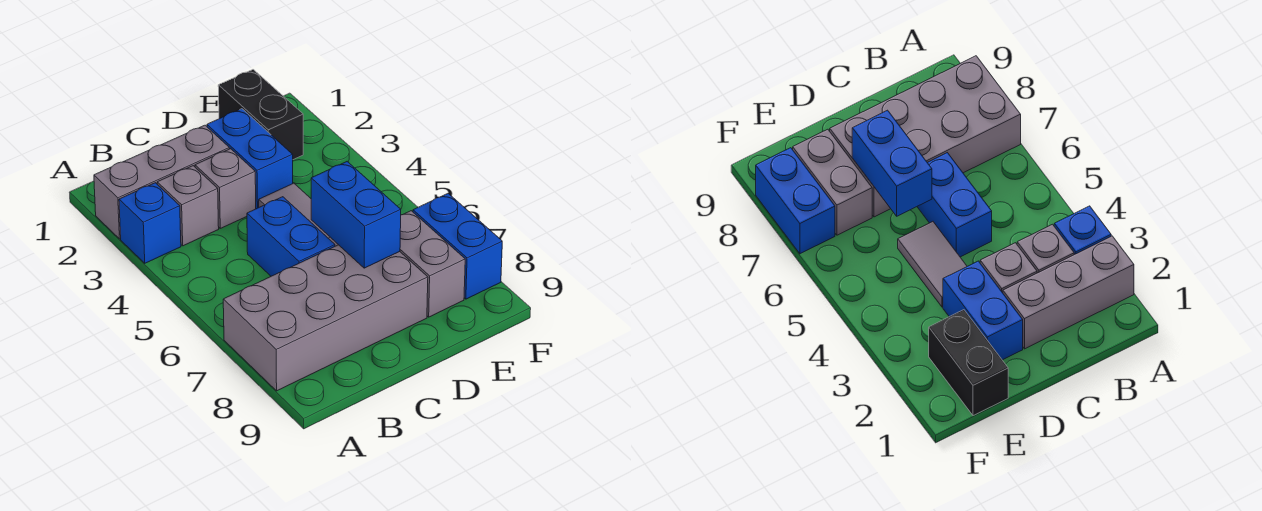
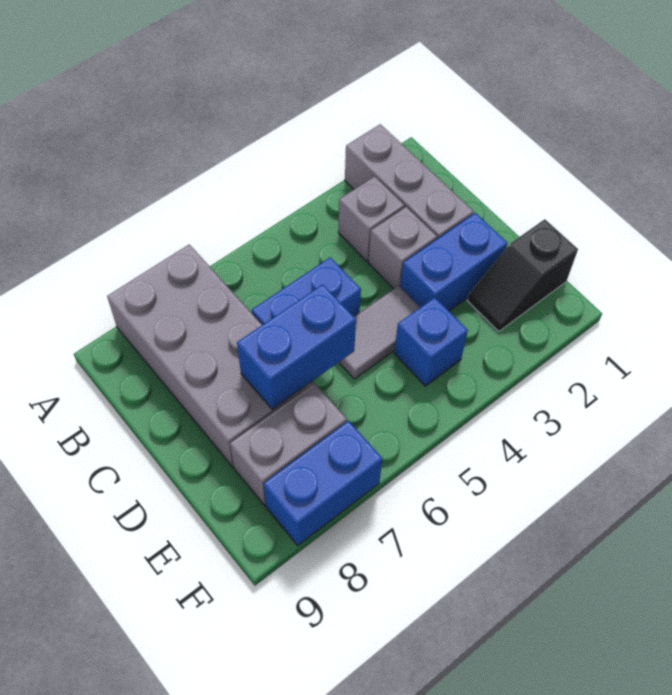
blue 1x1 brick [119,183,181,263] -> blue 1x1 brick moved to [394,297,468,386]
black 1x2 brick [218,70,303,160] -> black 1x2 slope [467,219,578,331]

